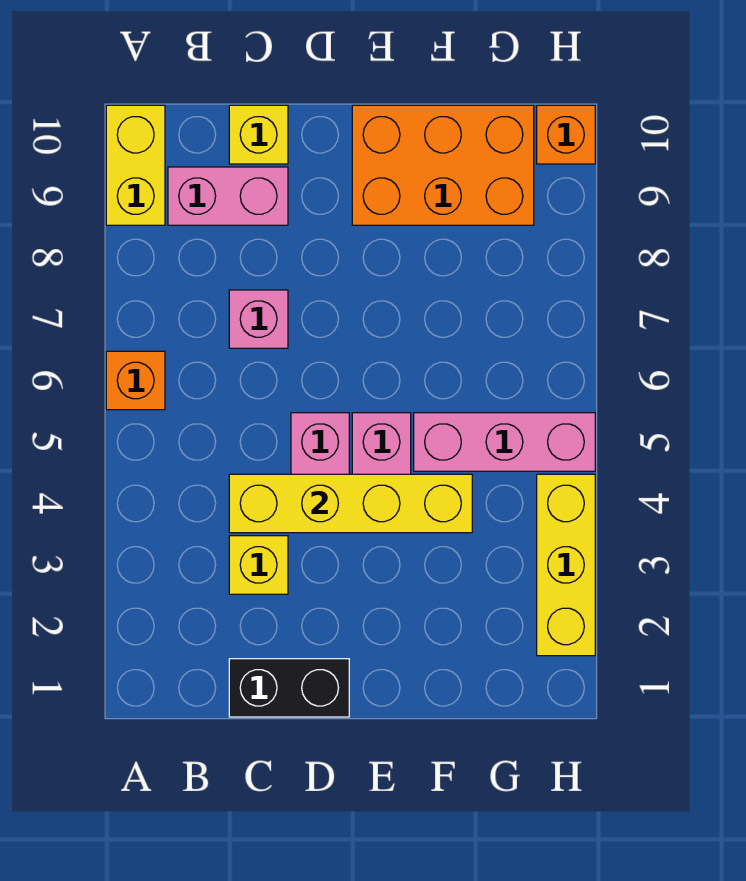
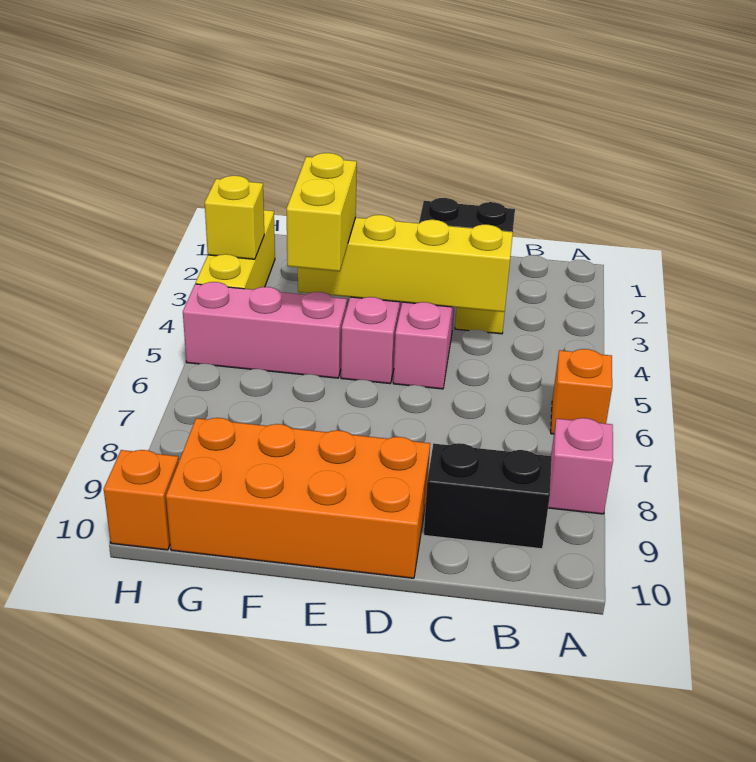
yellow 1x2 brick [106,105,165,225] -> yellow 1x2 brick moved to [286,153,357,271]
pink 1x2 brick [168,167,288,225] -> black 1x2 brick [424,443,552,549]
pink 1x1 brick [229,290,288,348] -> pink 1x1 brick moved to [548,418,613,514]
yellow 1x1 brick [229,105,288,164] -> yellow 1x1 brick moved to [205,176,264,259]
orange 2x3 brick [352,105,534,225] -> orange 2x4 brick [166,418,430,578]

